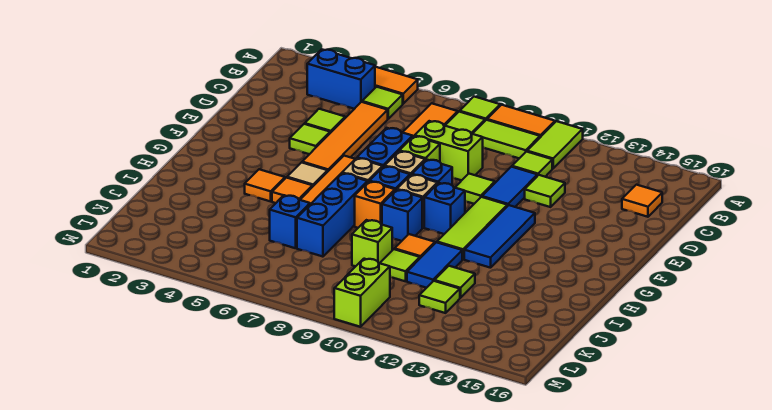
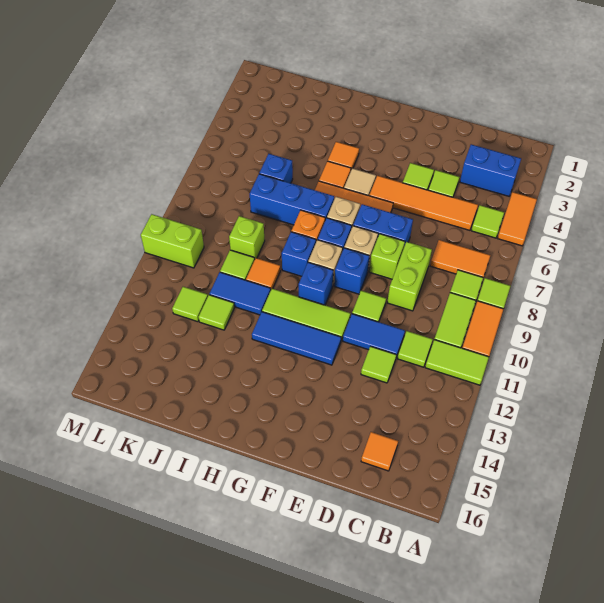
blue 1x2 brick [307,49,375,109] -> blue 1x2 brick turned to [460,144,521,196]

